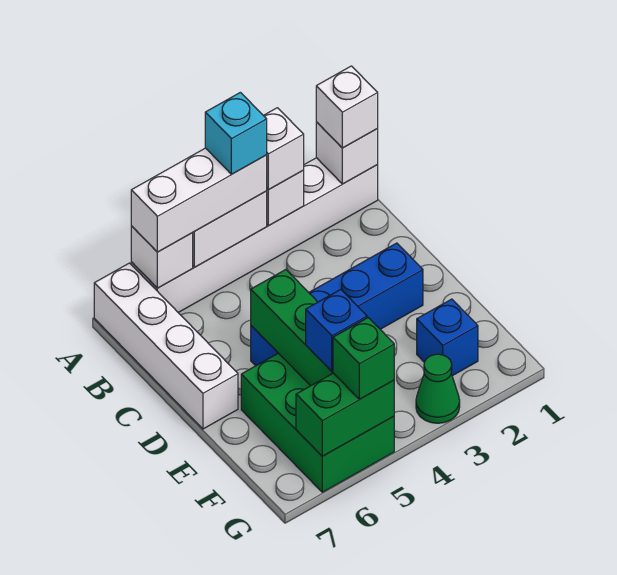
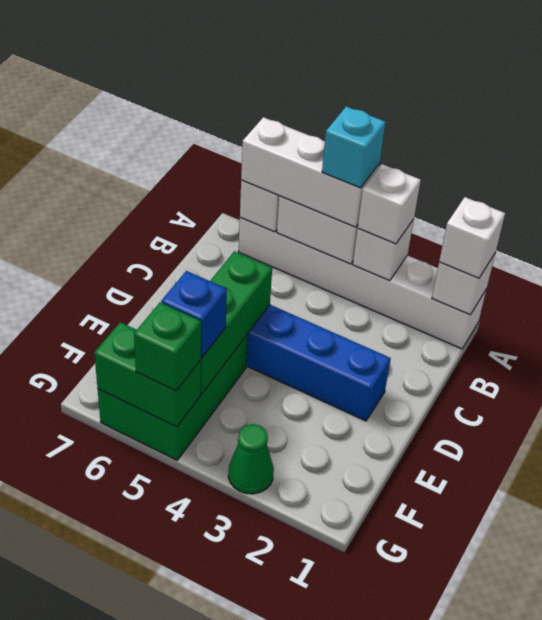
white 1x4 brick [94,263,238,429] -> none
blue 1x1 brick [417,299,478,376] -> none

